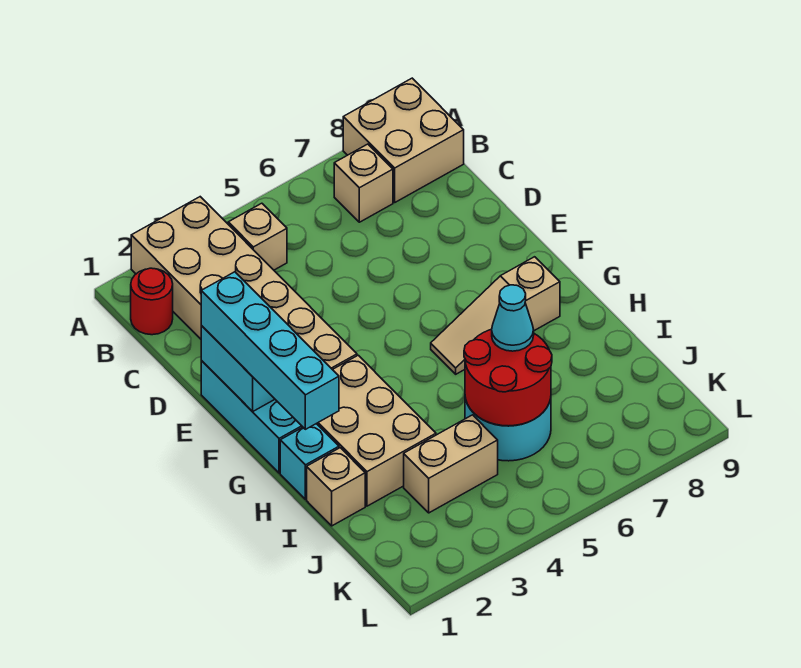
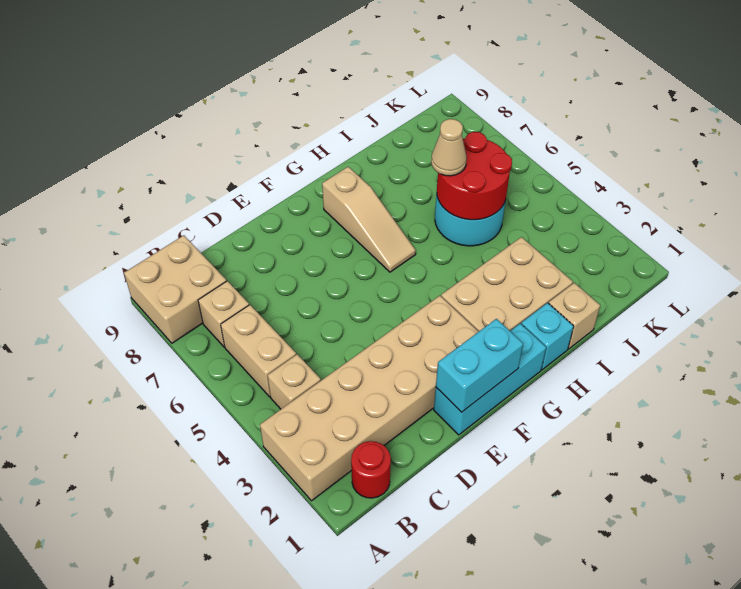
cyan 1x4 brick [201,272,339,429] -> none
cyan 1x1 cone [492,285,534,351] -> tan 1x1 cone [431,119,466,176]
tan 1x2 brick [404,415,498,513] -> tan 1x2 brick moved to [221,305,296,397]

